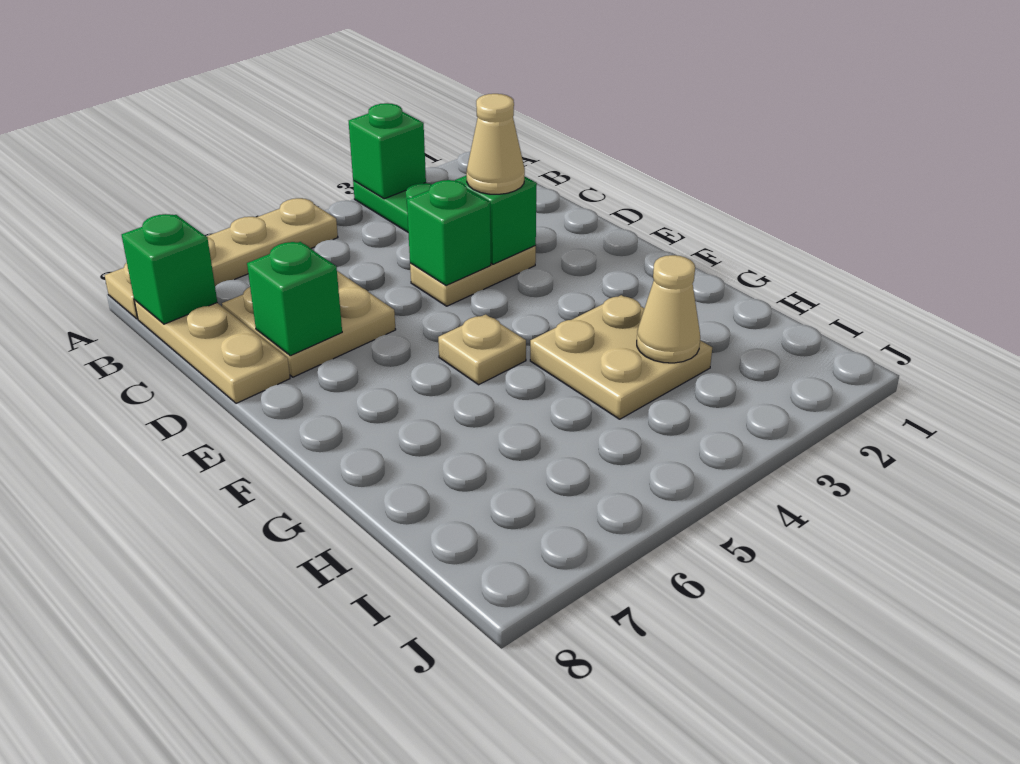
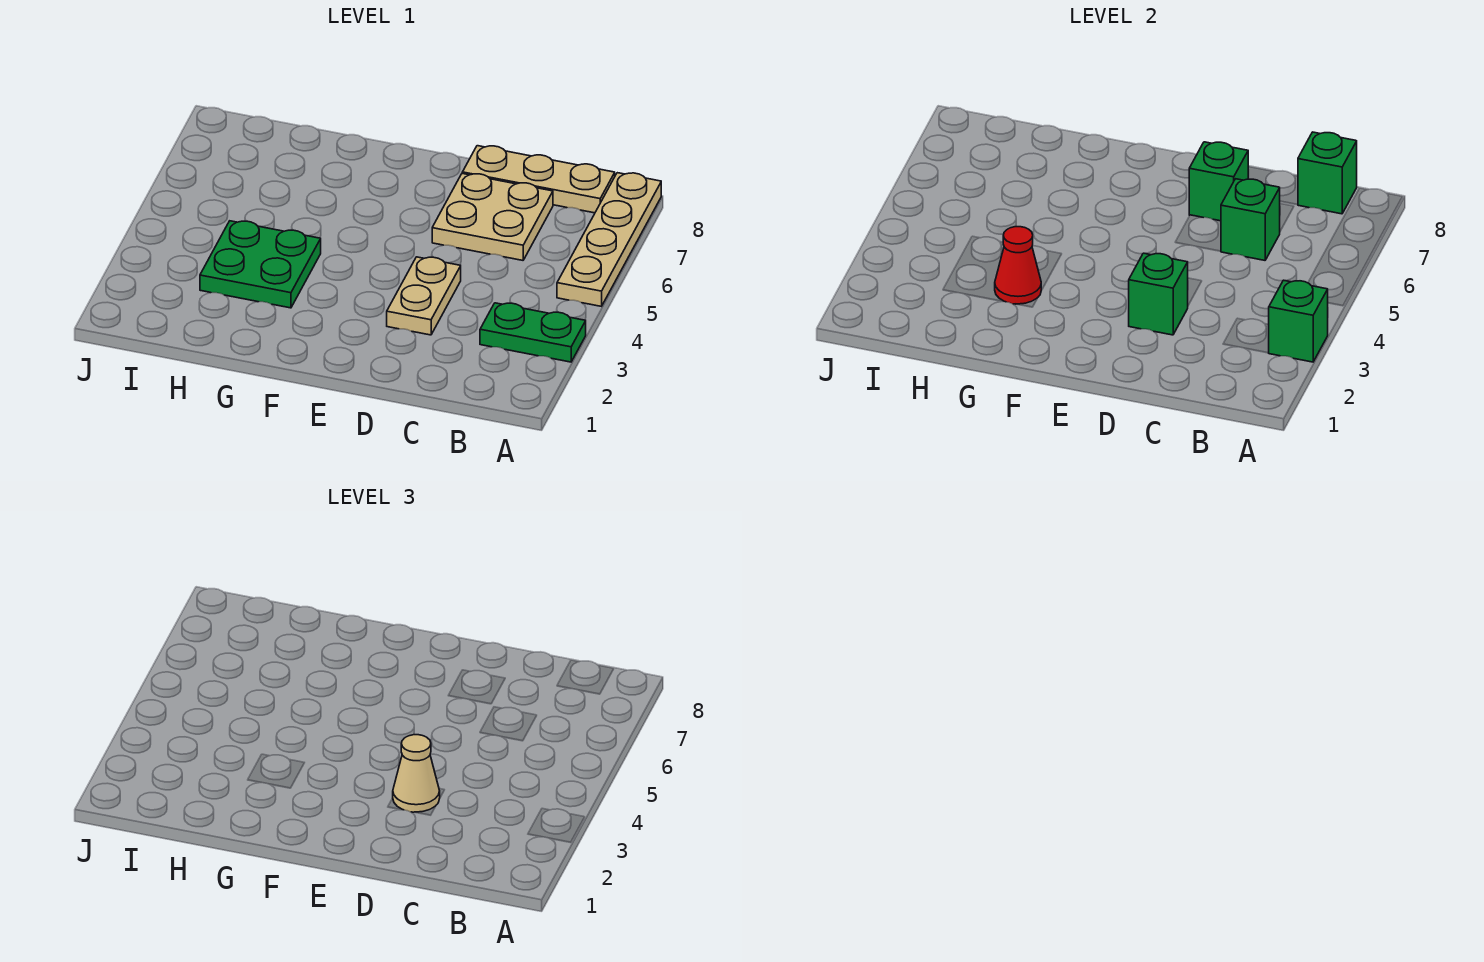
green 1x1 brick [407,180,491,286] -> green 1x1 brick moved to [1221,179,1280,260]
tan 1x1 plate [438,314,526,385] -> none
tan 2x2 plate [530,295,712,419] -> green 2x2 plate [200,221,321,308]
none -> red 1x1 cone [995,227,1042,304]
tan 1x1 cone [637,255,700,363] -> none

